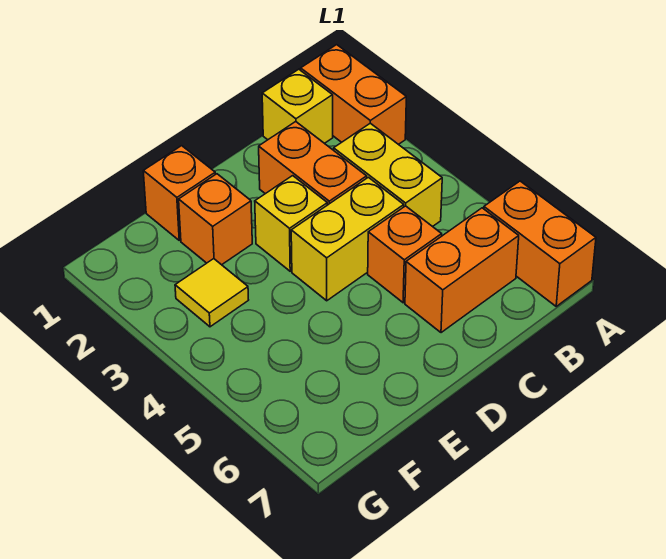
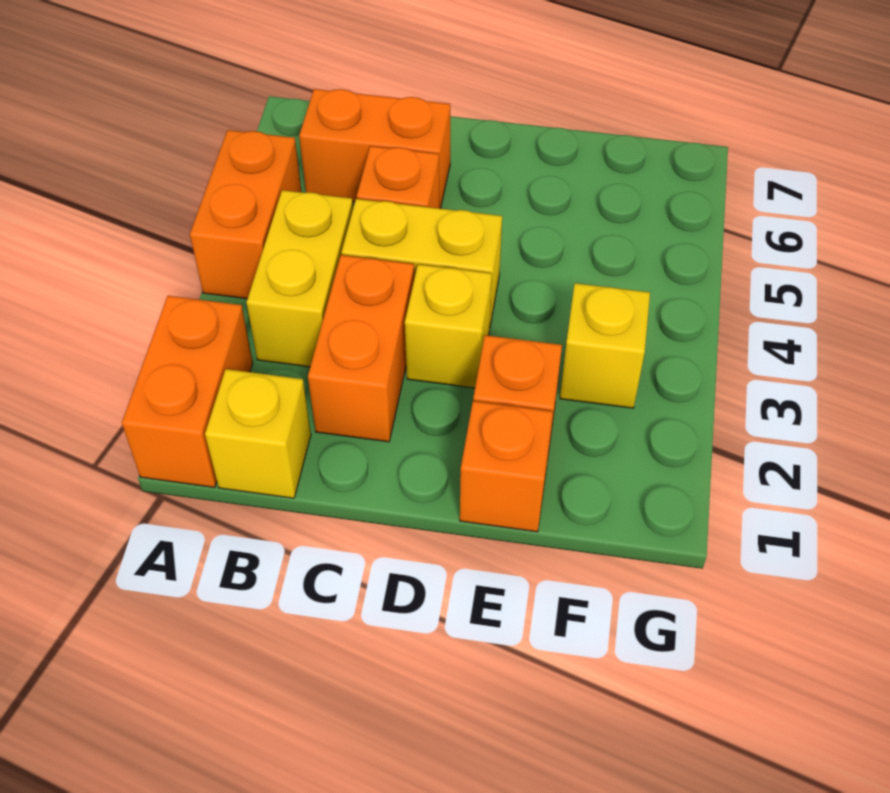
orange 1x2 brick [484,181,596,306] -> orange 1x2 brick moved to [190,130,302,299]
yellow 1x1 tile [175,259,248,327] -> yellow 1x1 brick [560,283,650,408]

